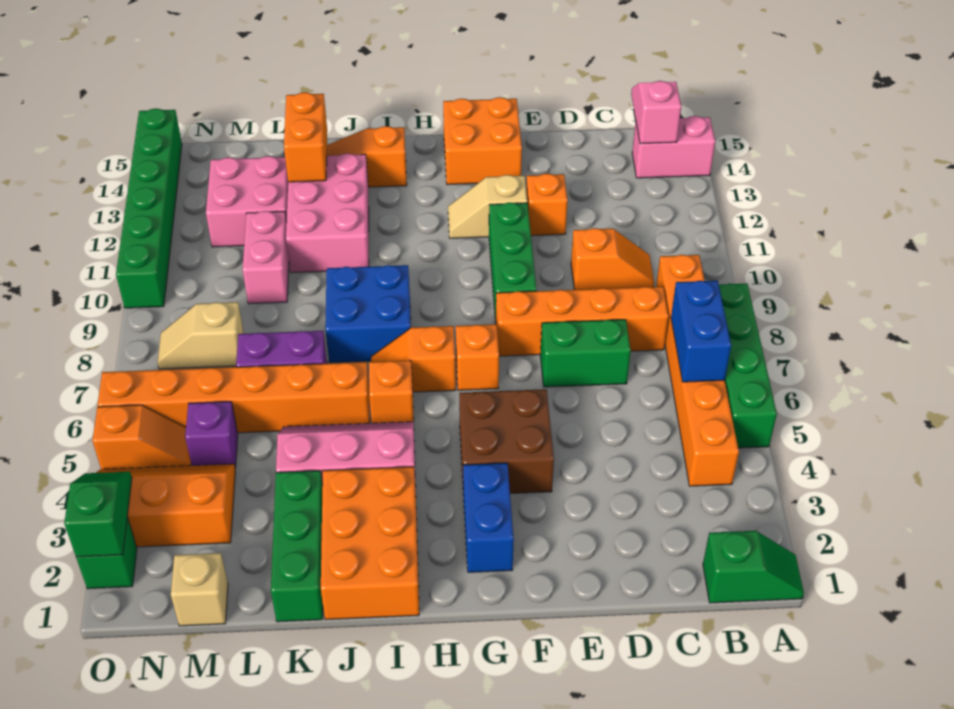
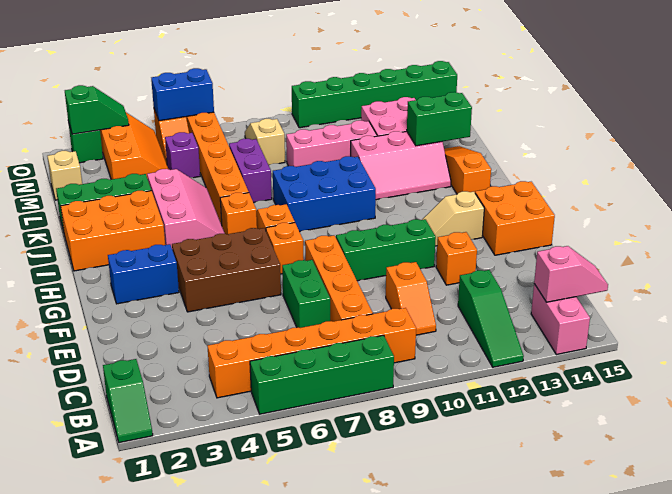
none -> green 1x3 slope [458,270,524,367]
blue 1x2 brick [671,281,731,382] -> blue 1x2 brick moved to [151,68,214,121]
brown 2x2 brick [459,389,554,495] -> brown 2x3 brick [172,228,281,312]
tan 1x2 slope [448,175,527,238] -> tan 1x2 slope turned to [422,191,484,246]
blue 2x2 brick [325,265,411,363] -> blue 2x3 brick [273,156,376,232]
pink 2x3 brick [286,153,369,273] -> pink 2x3 slope [351,131,451,200]
orange 1x2 brick [284,92,327,182] -> green 1x2 brick [407,92,472,146]
pink 1x2 brick [243,211,289,304] -> pink 1x3 brick [286,120,377,167]

